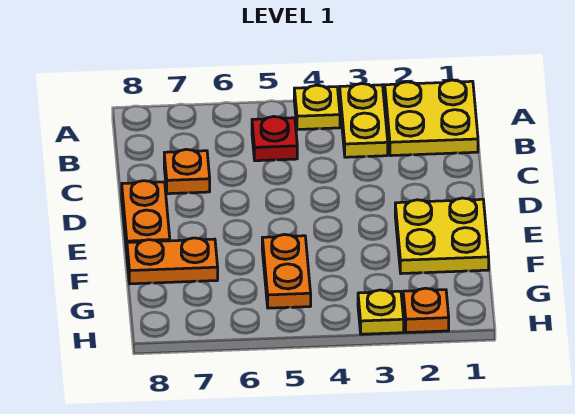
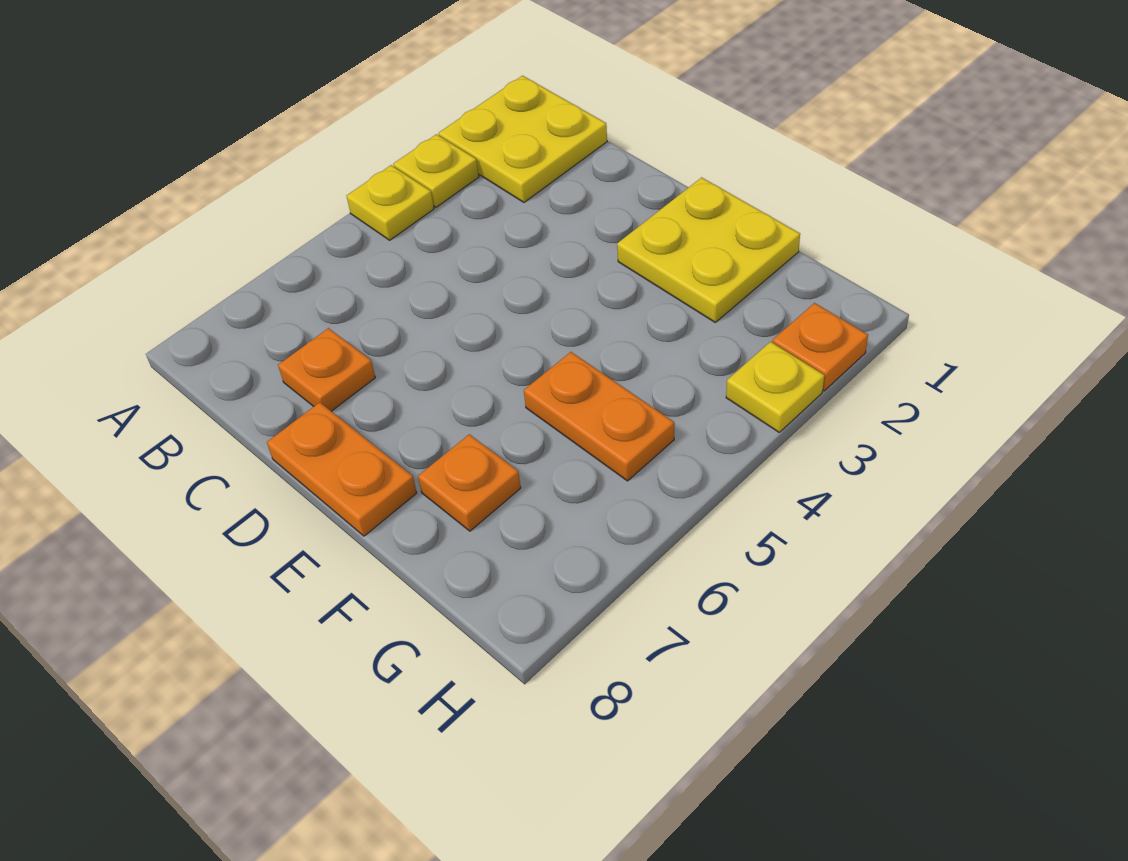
yellow 1x2 plate [340,84,388,157] -> yellow 1x1 plate [393,134,479,207]
red 1x1 plate [252,117,297,161] -> none
orange 1x2 plate [127,238,218,284] -> orange 1x1 plate [418,434,521,531]

